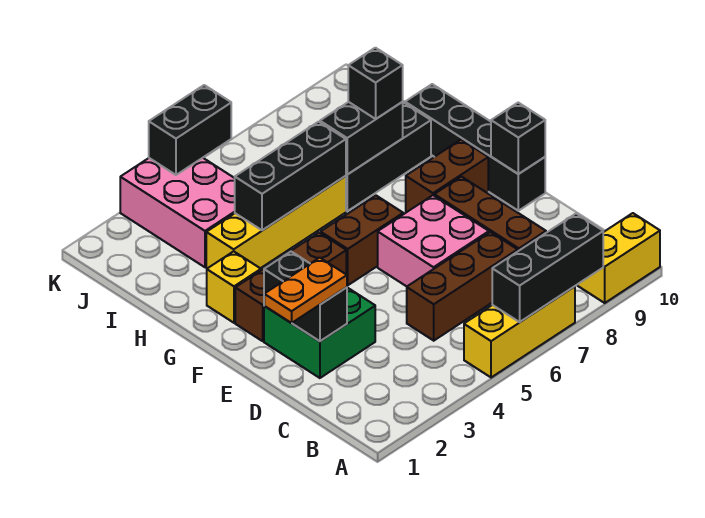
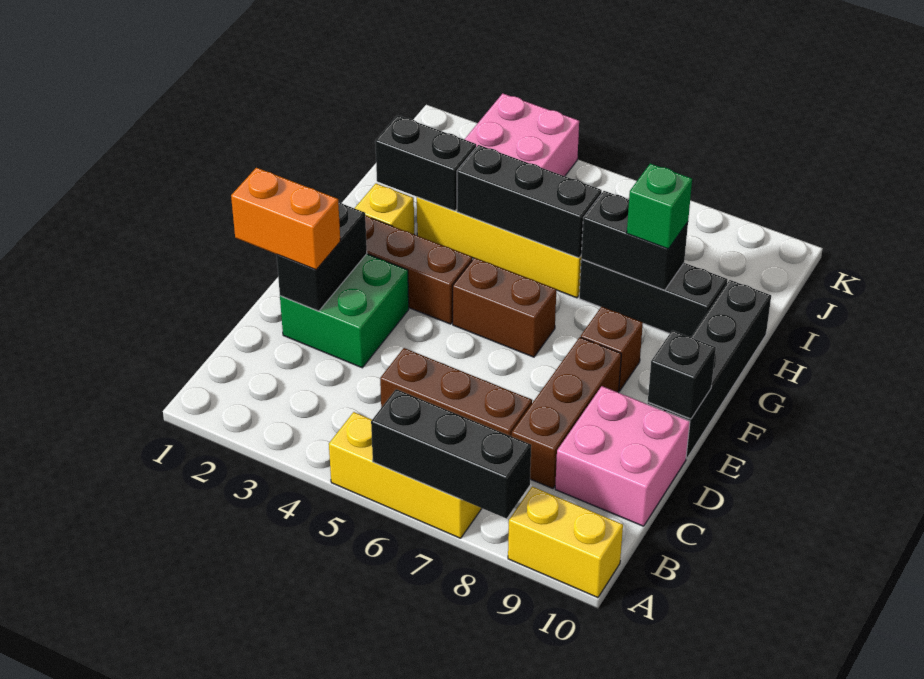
orange 1x2 plate [264,258,347,323] -> orange 1x2 brick [231,168,340,270]
pink 2x2 brick [378,195,489,286] -> pink 2x2 brick moved to [555,386,690,526]
brown 1x2 brick [406,140,488,212] -> brown 1x1 brick [581,307,643,391]
black 1x1 brick [348,48,403,119] -> green 1x1 brick [627,164,692,249]
black 1x2 brick [149,85,231,175] -> black 1x2 brick moved to [375,115,476,211]

